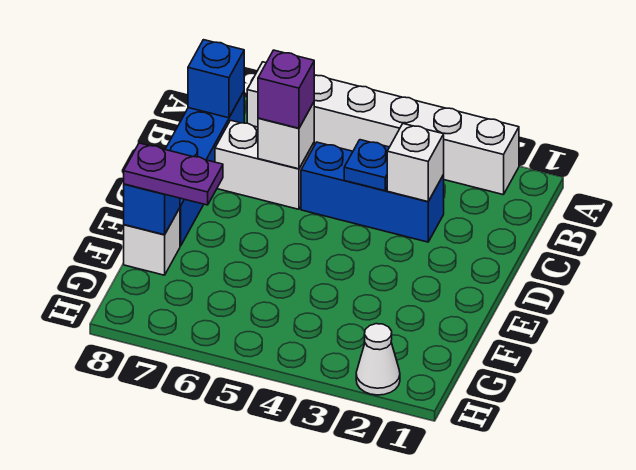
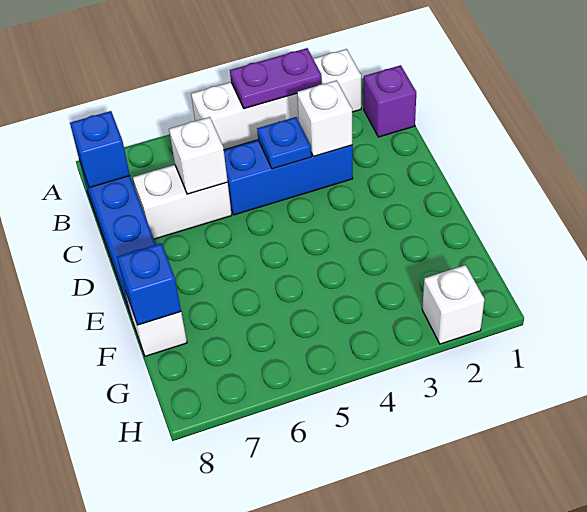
white 1x6 brick [247,62,519,195] -> white 1x4 brick [191,49,361,150]
purple 1x1 brick [258,50,314,128] -> purple 1x1 brick moved to [364,65,416,137]
purple 1x2 plate [124,143,223,205] -> purple 1x2 plate moved to [230,48,322,109]
white 1x1 cone [356,324,400,395] -> white 1x1 brick [422,265,485,344]

